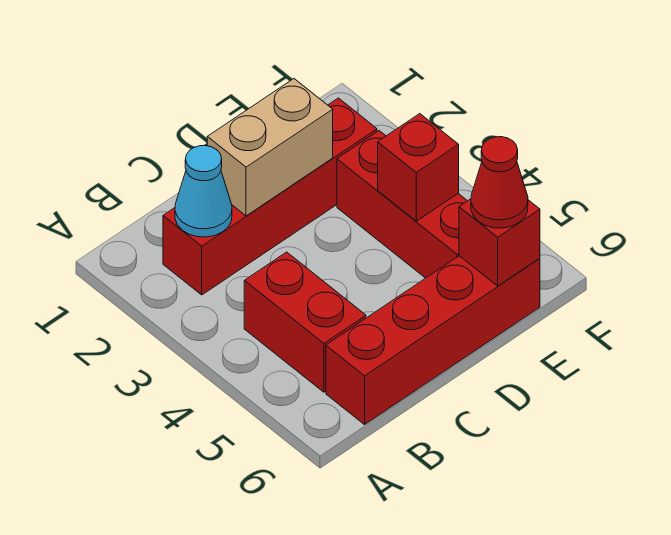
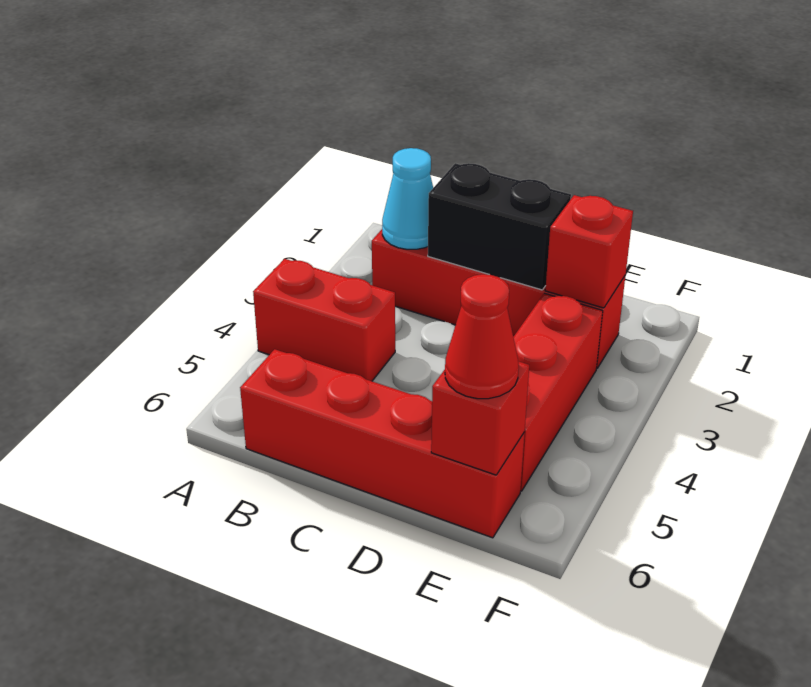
red 1x2 brick [244,252,366,392] -> red 1x2 brick turned to [253,259,395,381]
tan 1x2 brick [207,79,333,216] -> black 1x2 brick [428,163,571,290]
red 1x1 brick [378,114,459,221] -> red 1x1 brick moved to [545,195,633,308]

